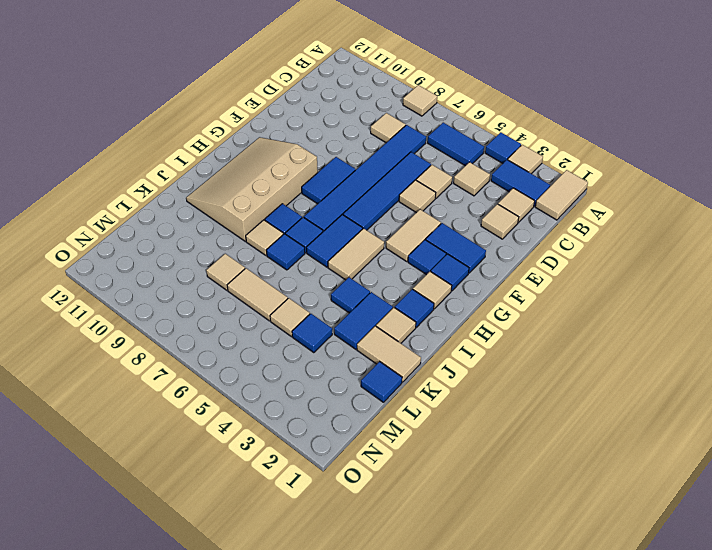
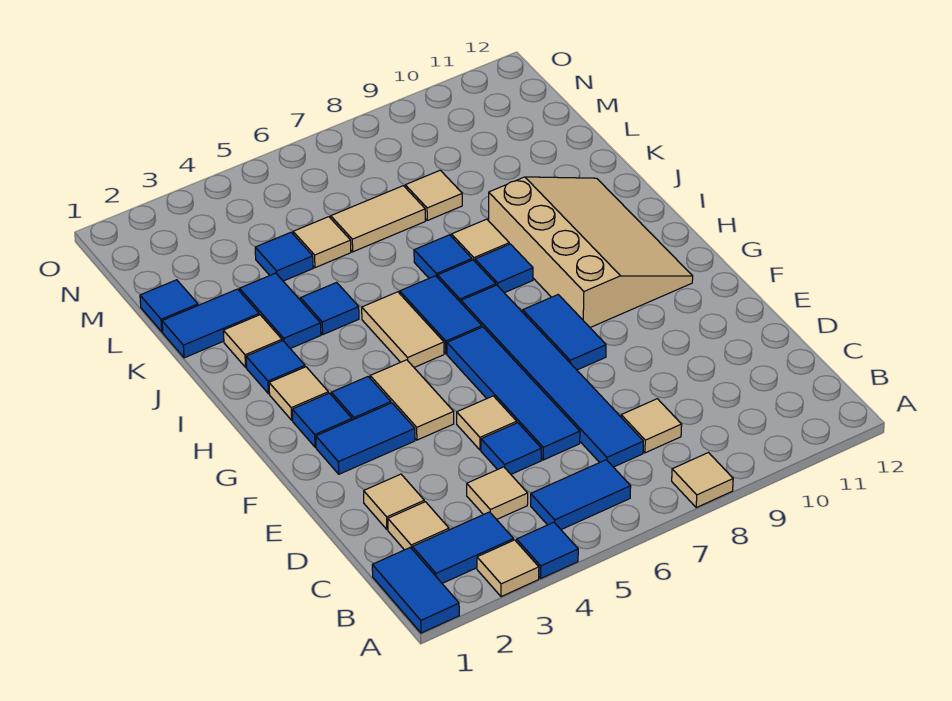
tan 1x2 tile [535,170,588,220] -> blue 1x2 tile [372,547,459,633]
tan 1x1 tile [416,165,452,198] -> blue 1x1 tile [481,423,541,474]
tan 1x2 tile [357,326,421,382] -> blue 1x2 tile [162,289,259,358]

